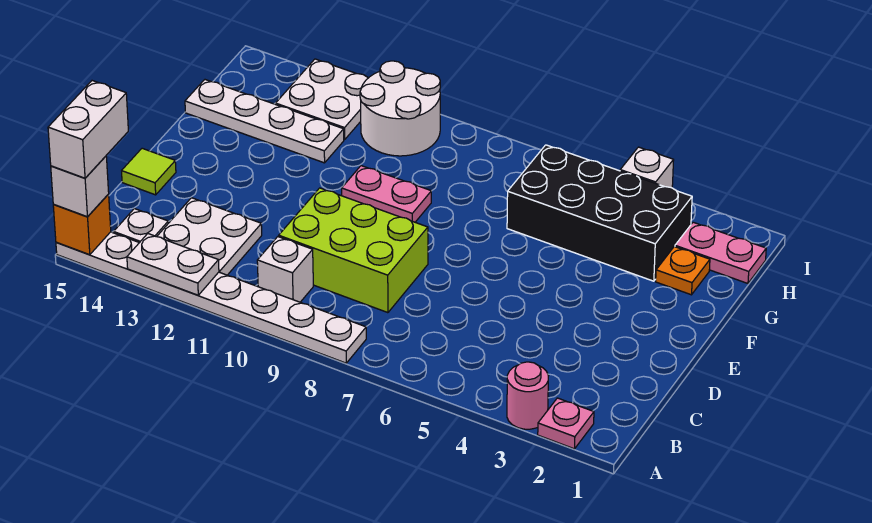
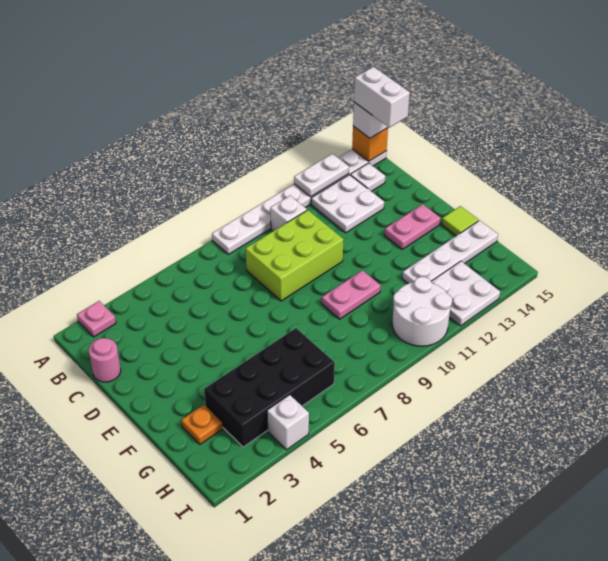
pink 1x1 round brick [507,362,548,429] -> pink 1x1 round brick moved to [89,338,121,382]
lime 1x1 tile [122,148,176,195] -> lime 1x1 tile moved to [442,206,479,236]
pink 1x2 plate [675,222,766,283] -> pink 1x2 plate moved to [385,204,441,249]

